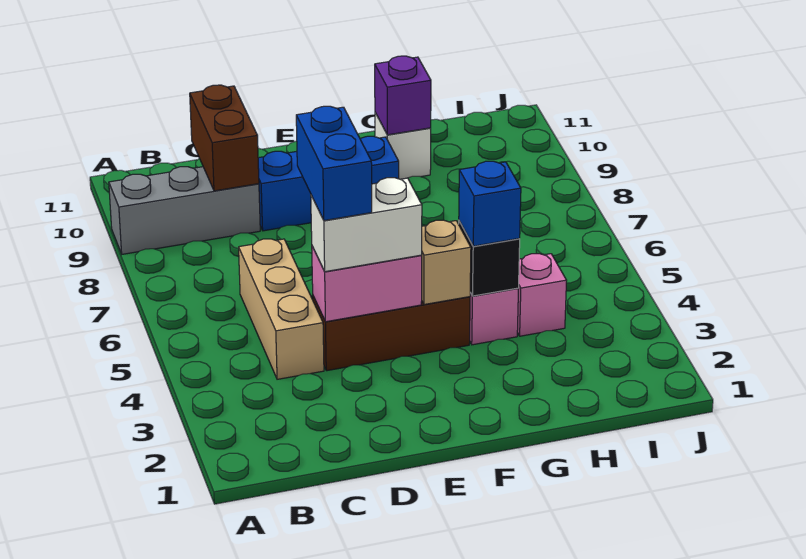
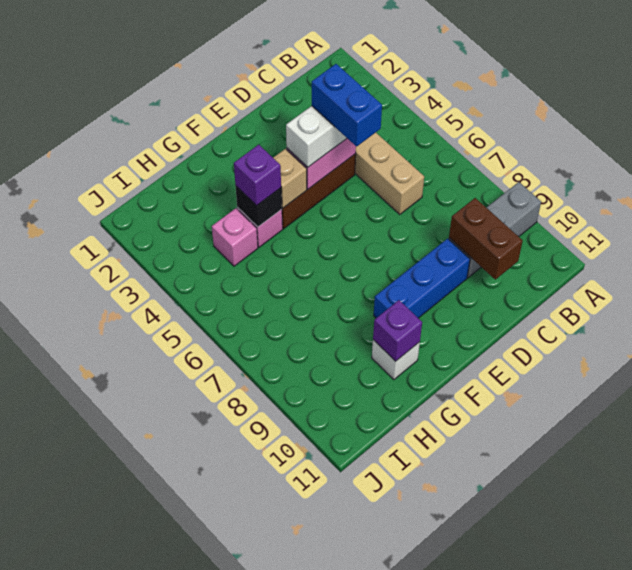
blue 1x1 brick [459,161,521,246] -> purple 1x1 brick [234,145,281,206]

